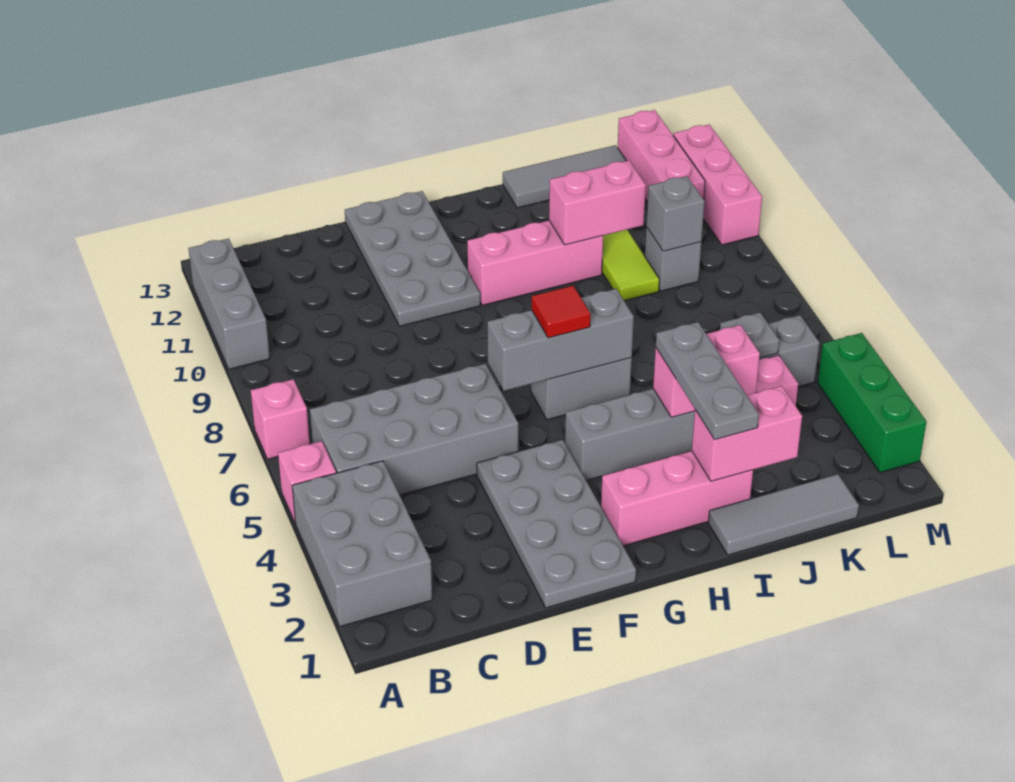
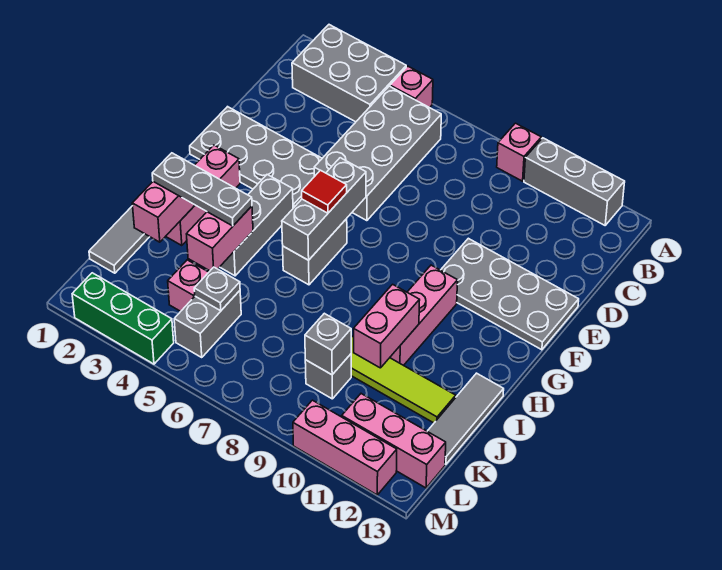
pink 1x1 brick [251,379,310,459] -> pink 1x1 brick moved to [497,123,541,181]

